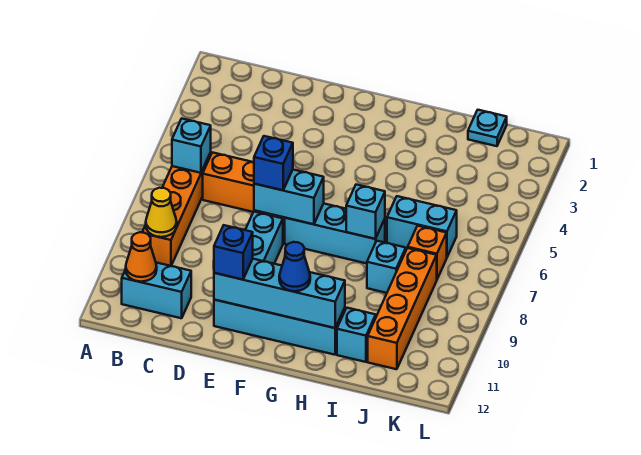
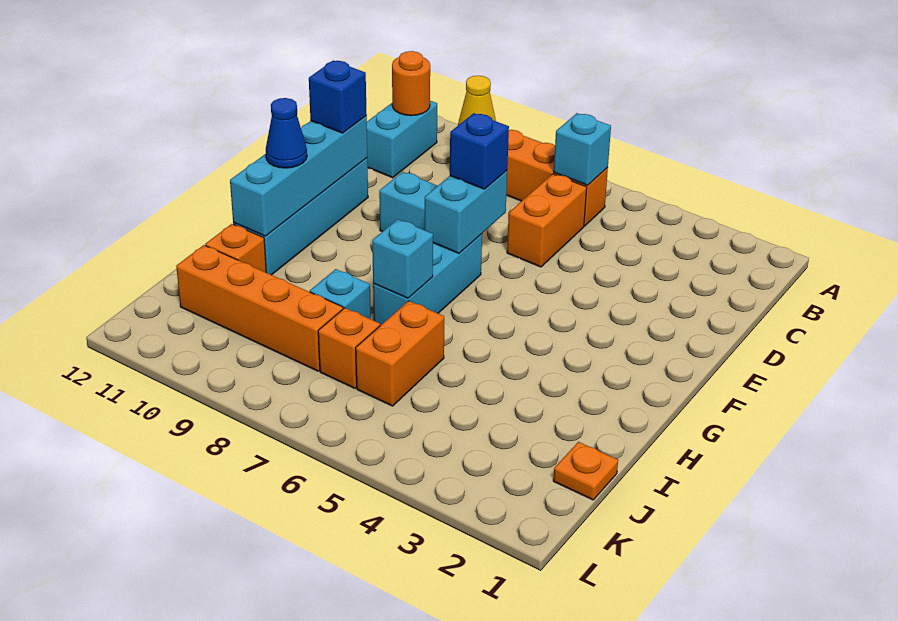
orange 1x1 cone [126,232,157,282] -> orange 1x1 round brick [392,51,430,116]
cyan 1x2 brick [387,196,457,257] -> orange 1x2 brick [356,301,444,406]
cyan 1x1 brick [337,308,376,362] -> orange 1x1 brick [205,224,266,272]
cyan 1x1 plate [468,110,507,146] -> orange 1x1 plate [553,442,618,500]

